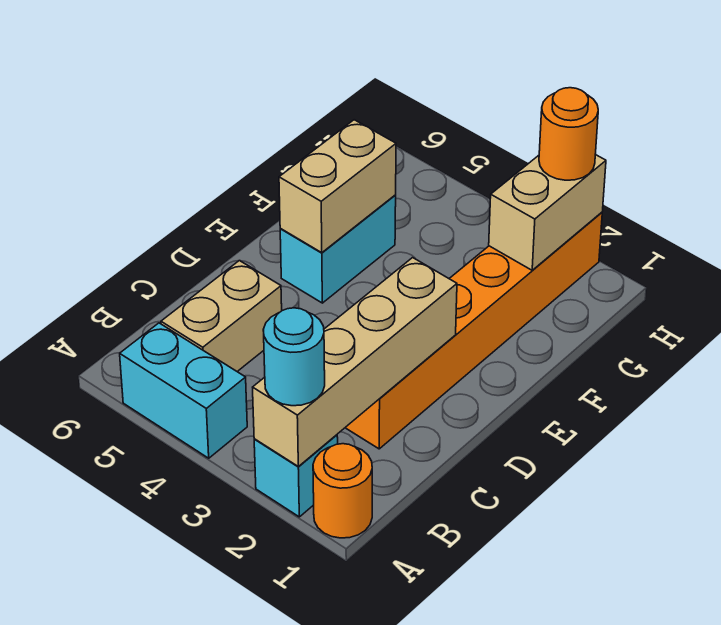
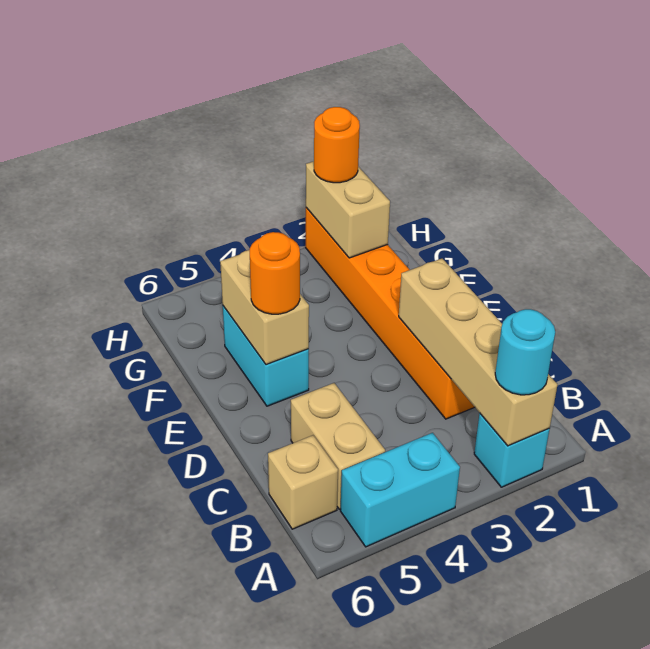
orange 1x1 round brick [313,444,372,538] -> orange 1x1 round brick moved to [250,232,300,314]
none -> tan 1x1 brick [268,435,338,529]

